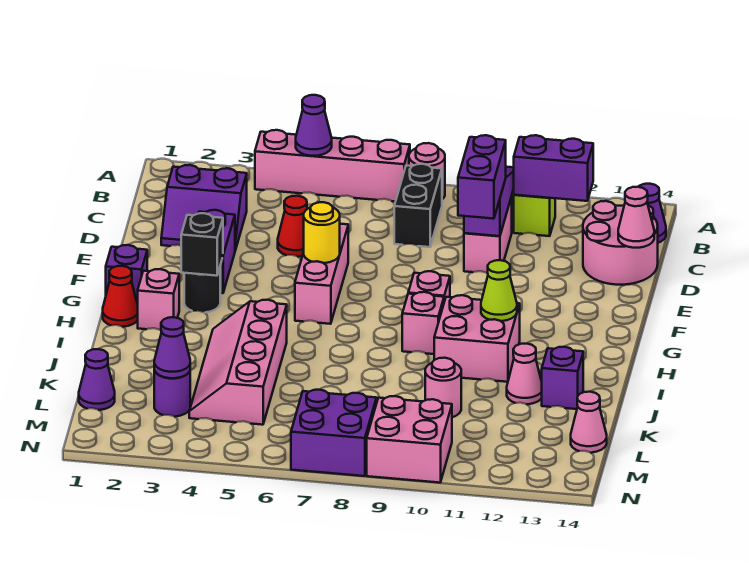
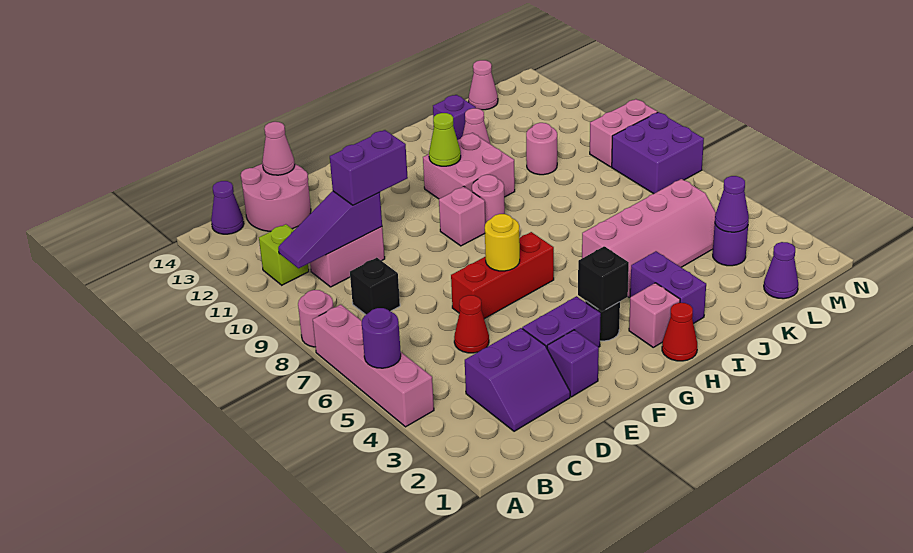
purple 1x1 cone [296,95,332,156] -> purple 1x1 round brick [362,308,401,368]
black 1x2 brick [394,164,442,247] -> black 1x1 brick [350,258,400,315]
purple 1x2 brick [514,135,593,201] -> purple 1x2 brick moved to [630,251,706,324]
purple 2x2 slope [161,165,247,250] -> purple 2x2 slope turned to [465,328,570,431]
pink 1x3 brick [295,224,348,324] -> red 1x3 brick [451,232,554,319]
purple 1x1 brick [106,245,147,304] -> purple 1x1 brick moved to [547,330,599,397]
pink 1x1 brick [402,292,444,354] -> pink 1x1 round brick [472,175,505,224]
pink 2x2 brick [367,396,452,483] -> pink 1x2 brick [590,99,657,167]

